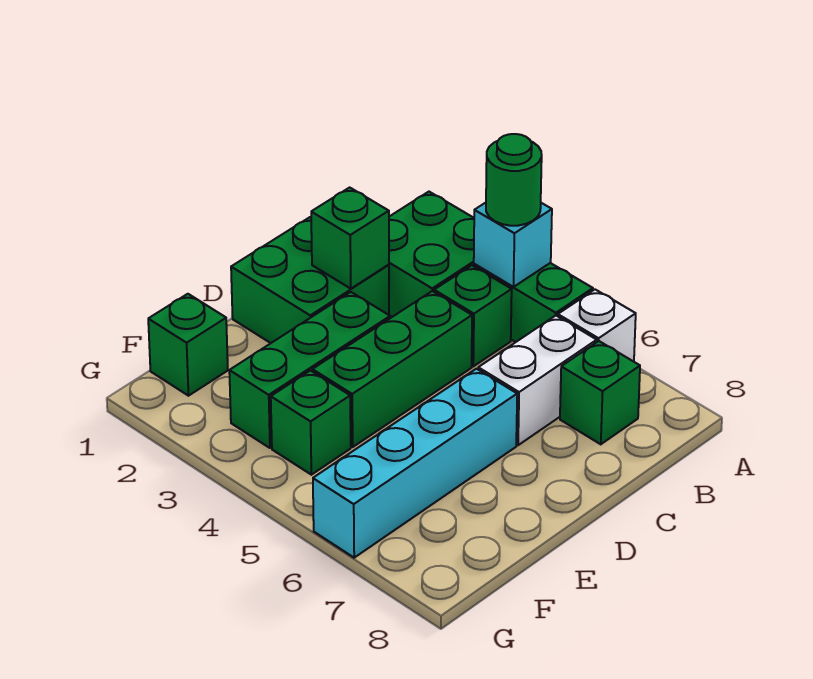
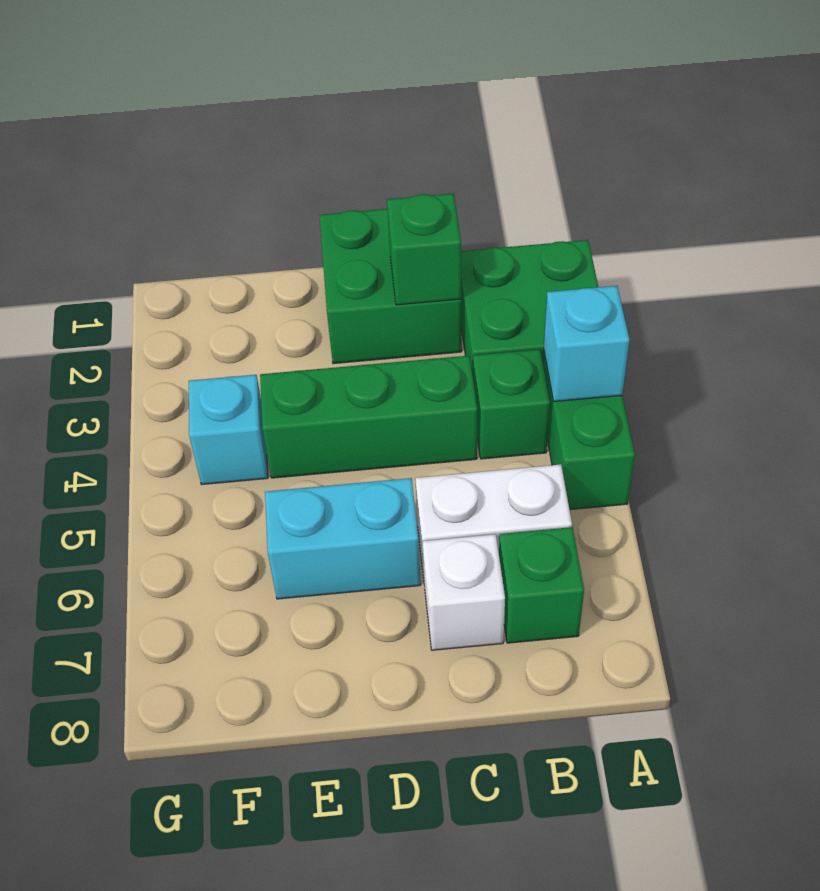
green 1x1 round brick [486,134,542,226] -> none
white 1x1 brick [558,290,636,362] -> white 1x1 brick moved to [423,534,505,650]
green 1x3 brick [229,292,390,448] -> none
cyan 1x4 brick [313,369,517,558] -> cyan 1x2 brick [265,478,421,599]
green 1x1 brick [148,294,228,396] -> none
green 1x1 brick [271,371,351,475] -> cyan 1x1 brick [189,375,268,484]

